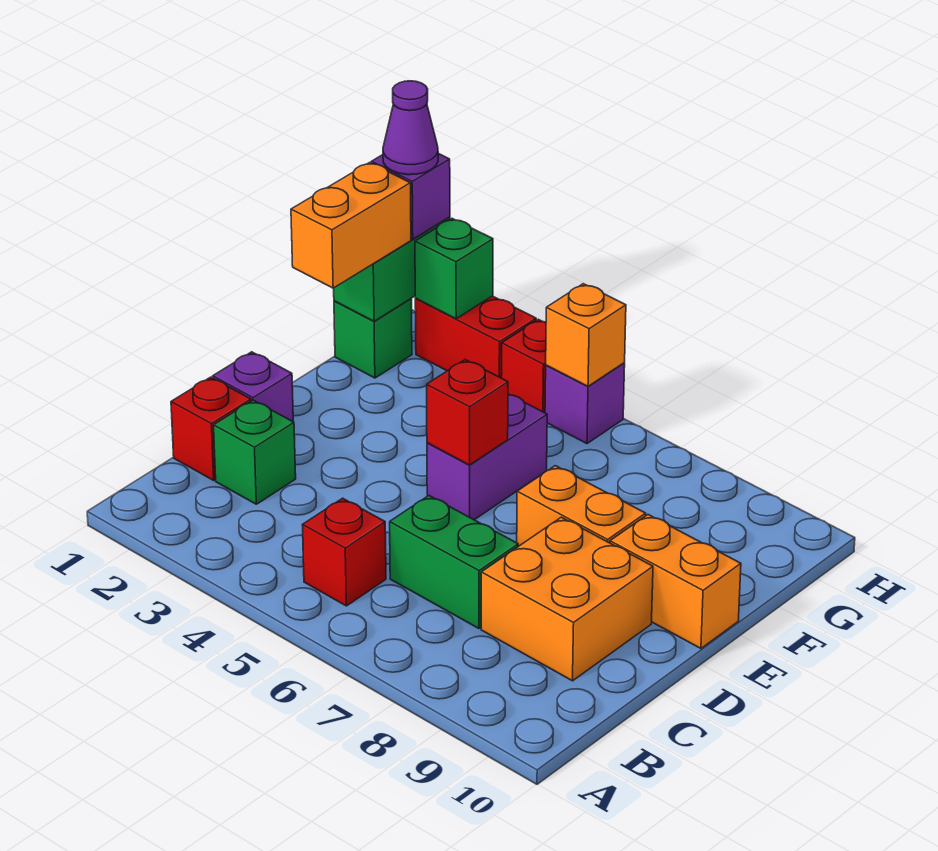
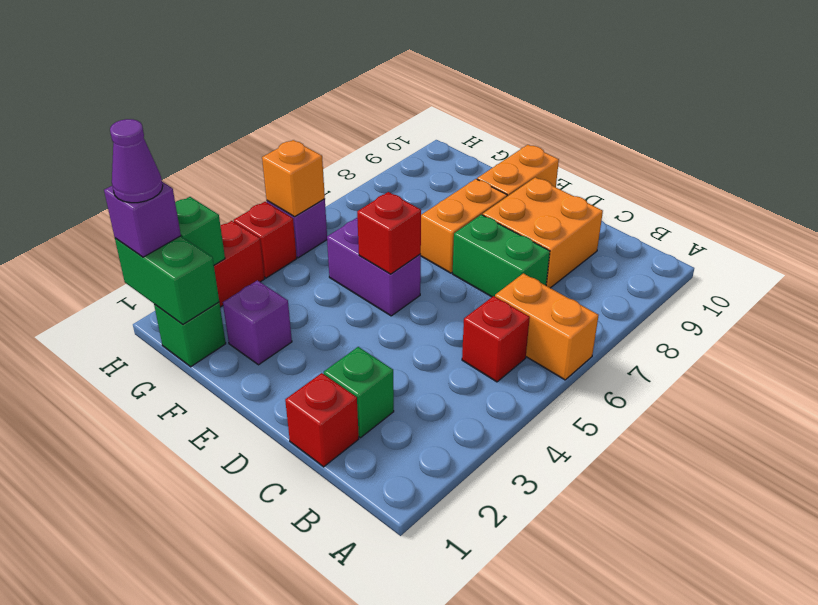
green 1x2 brick [390,496,518,629] -> green 1x2 brick turned to [453,215,550,297]
purple 1x1 brick [213,352,293,421] -> purple 1x1 brick moved to [223,280,292,365]
orange 1x2 brick [291,163,411,288] -> orange 1x2 brick moved to [495,273,599,380]

